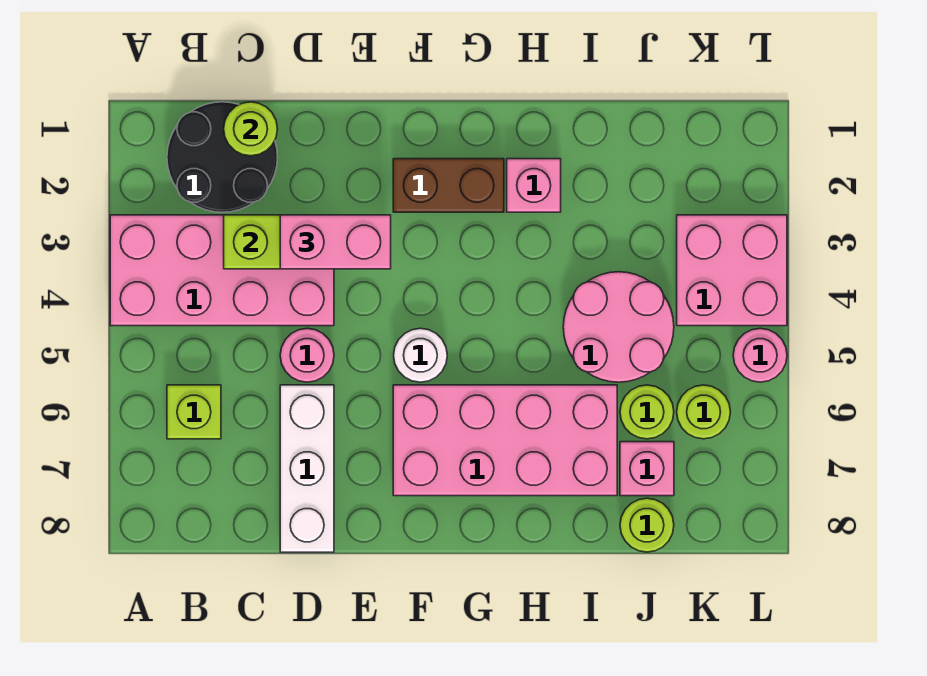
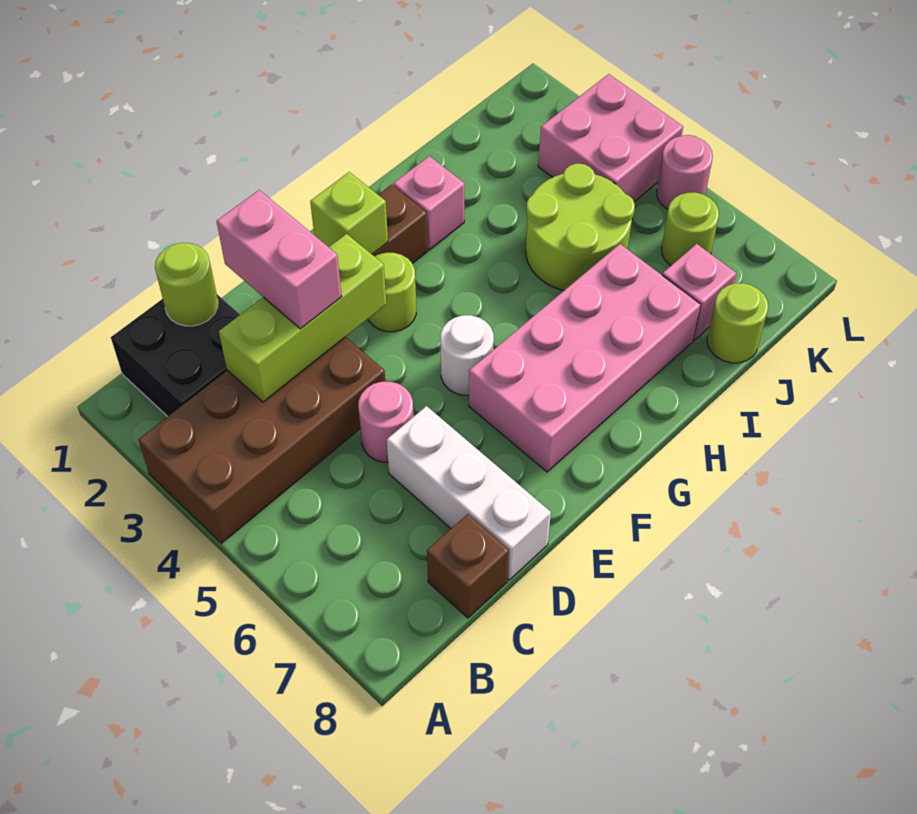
pink 2x4 brick [110,215,334,326] -> brown 2x4 brick [138,337,385,543]
black 2x2 round brick [167,102,278,212] -> black 2x2 brick [111,295,240,417]
lime 1x1 brick [167,385,221,439] -> lime 1x1 brick moved to [310,172,388,254]
none -> brown 1x1 brick [427,514,509,618]
pink 1x2 brick [280,215,391,269] -> pink 1x2 brick turned to [217,190,342,329]
pink 2x2 round brick [563,272,674,382] -> lime 2x2 round brick [526,164,635,290]
lime 1x1 round brick [620,385,674,439] -> lime 1x1 round brick moved to [368,253,416,332]

